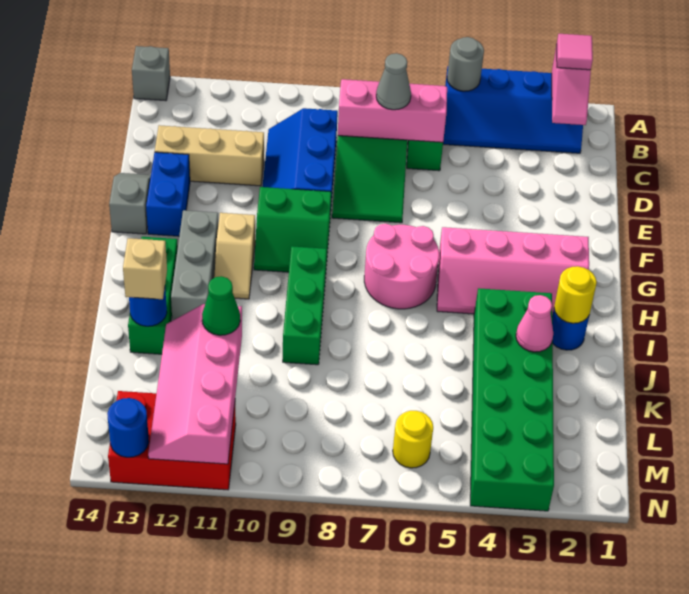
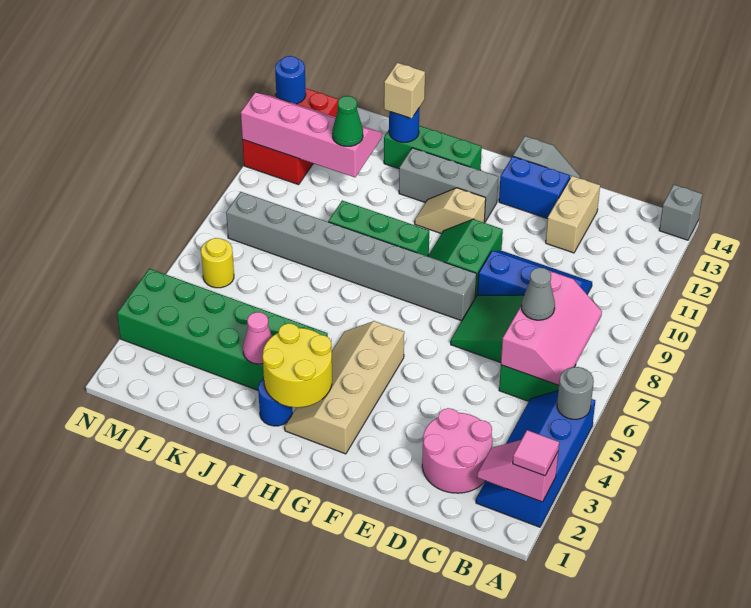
tan 1x3 brick [155,125,264,186] -> tan 1x2 brick [546,176,600,253]
none -> grey 1x8 brick [226,192,477,321]
pink 2x4 slope [437,227,589,315] -> tan 2x4 slope [285,321,404,454]
pink 2x2 round brick [364,224,439,309] -> pink 2x2 round brick moved to [422,408,492,493]
yellow 1x1 round brick [554,266,597,323] -> yellow 2x2 round brick [262,323,332,407]

